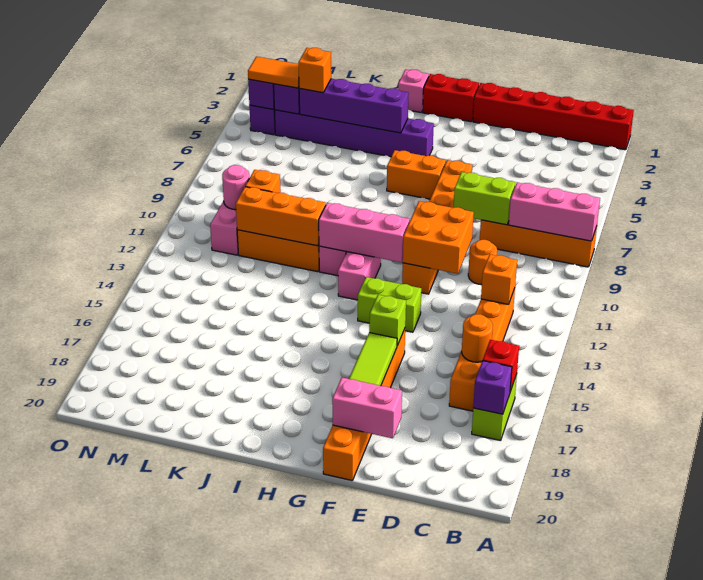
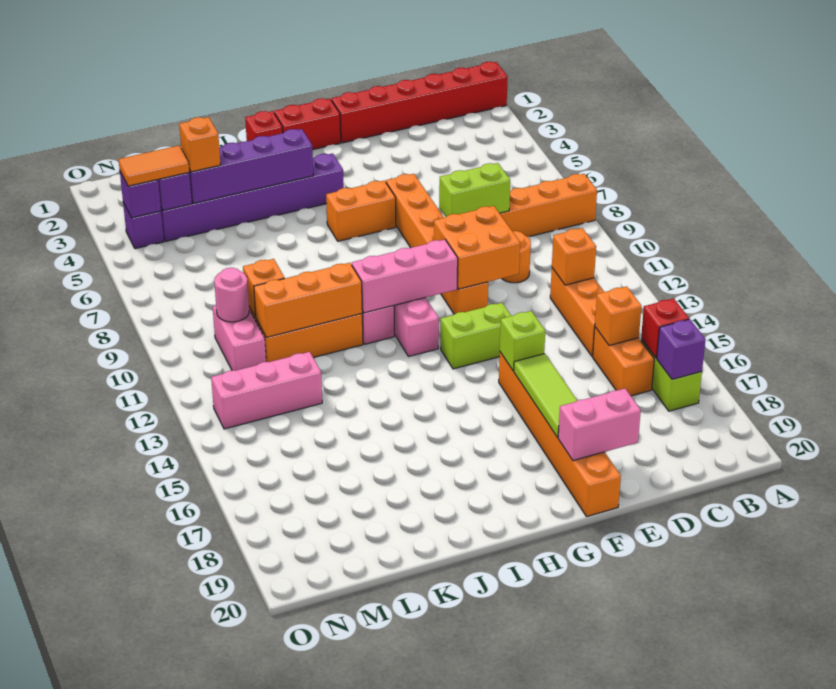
pink 1x3 brick [509,182,600,241] -> pink 1x3 brick moved to [211,352,322,429]
orange 1x1 round brick [462,314,493,362] -> orange 1x1 brick [595,286,641,346]
pink 1x1 brick [398,70,429,112] -> red 1x1 brick [245,111,283,141]

